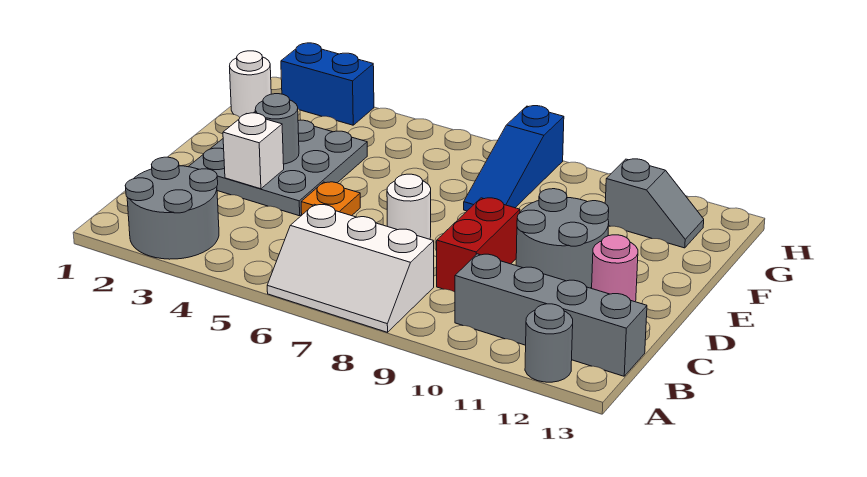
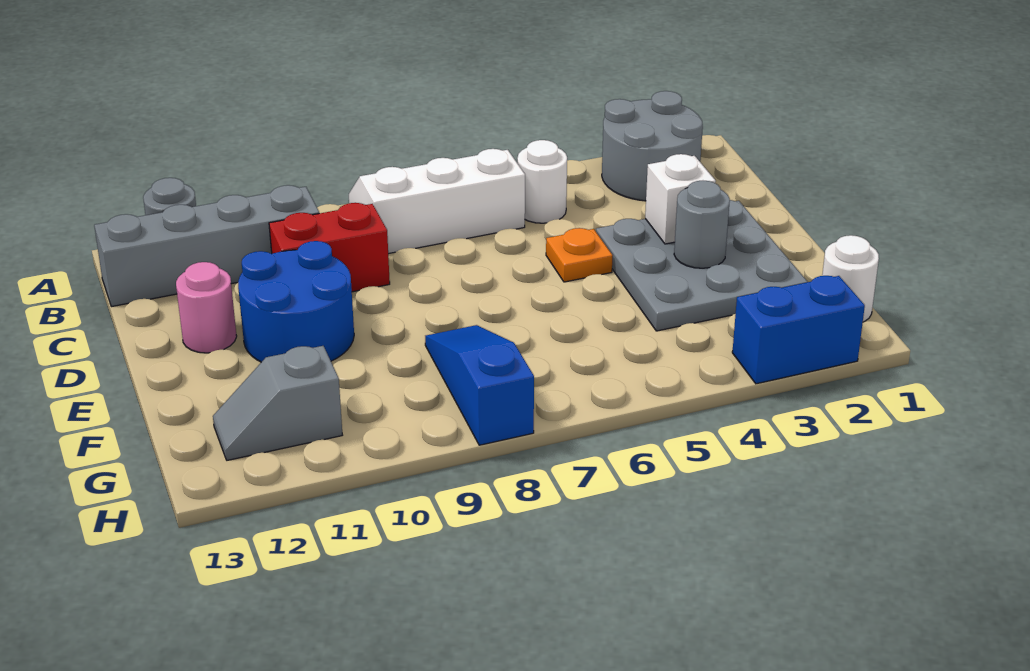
red 1x2 brick [437,198,520,292] -> red 1x2 brick turned to [269,203,390,292]
white 1x1 round brick [387,174,431,239] -> white 1x1 round brick moved to [517,140,567,223]
grey 2x2 round brick [516,189,609,288] -> blue 2x2 round brick [238,241,354,362]

